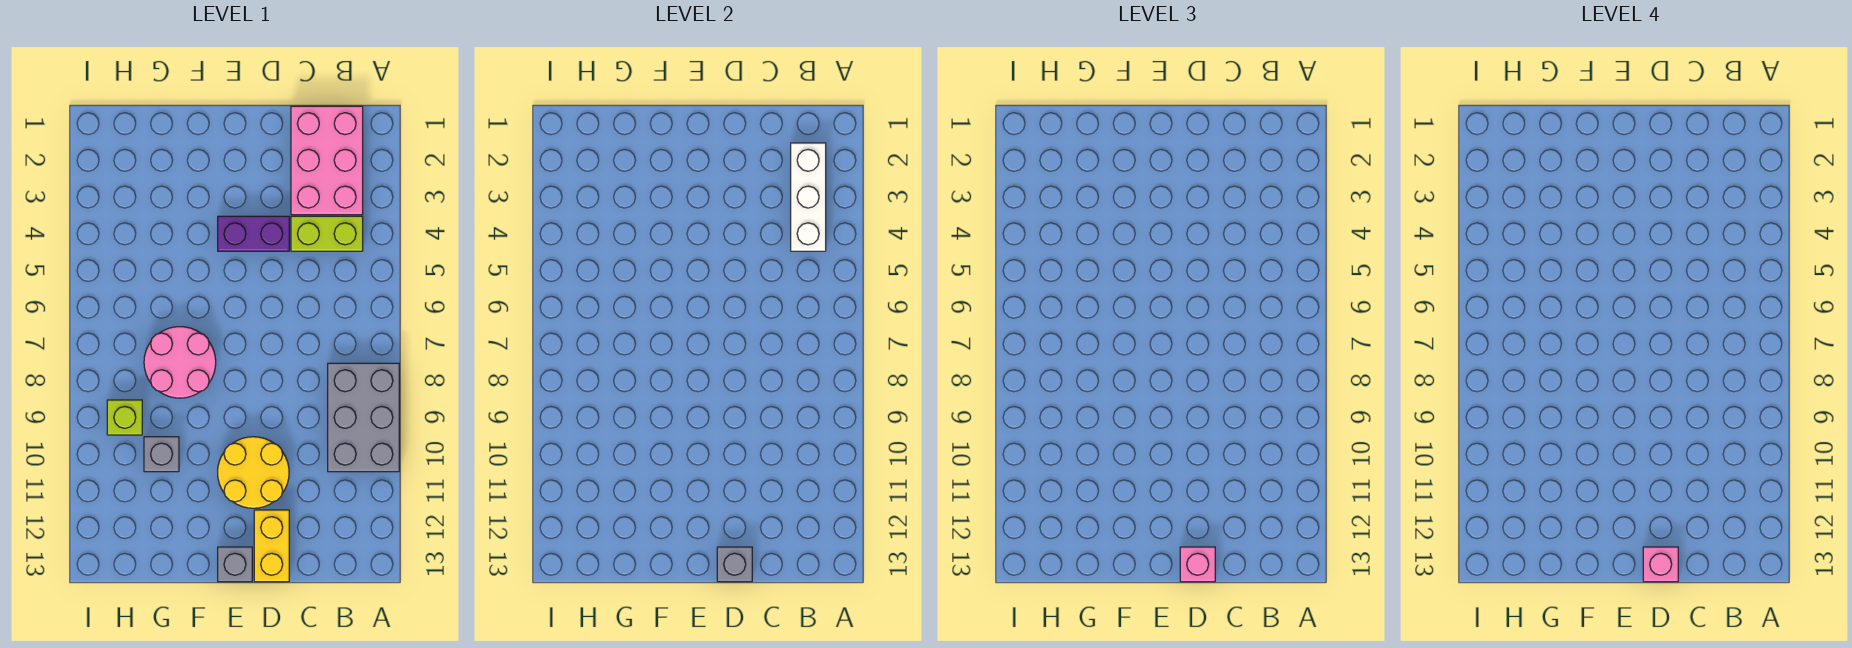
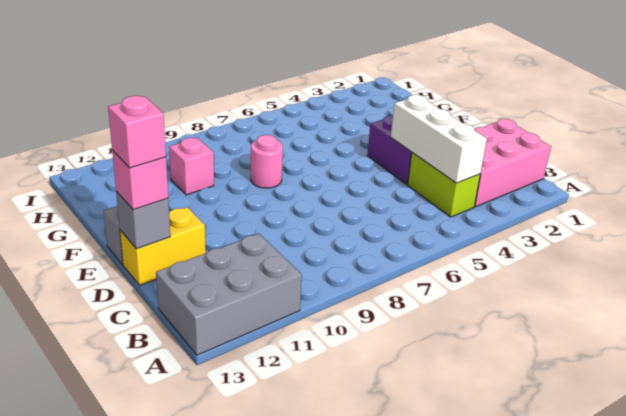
grey 2x3 brick [328,363,399,472] -> grey 2x3 brick moved to [156,234,302,355]
white 1x3 brick [791,143,826,251] -> white 1x3 brick turned to [391,95,487,183]
yellow 2x2 round brick [218,437,289,508] -> none
pink 2x2 round brick [144,327,216,398] -> pink 1x1 round brick [251,135,283,188]
grey 1x1 brick [144,437,179,472] -> pink 1x1 brick [169,138,214,195]
lime 1x1 brick [107,400,142,435] -> none

